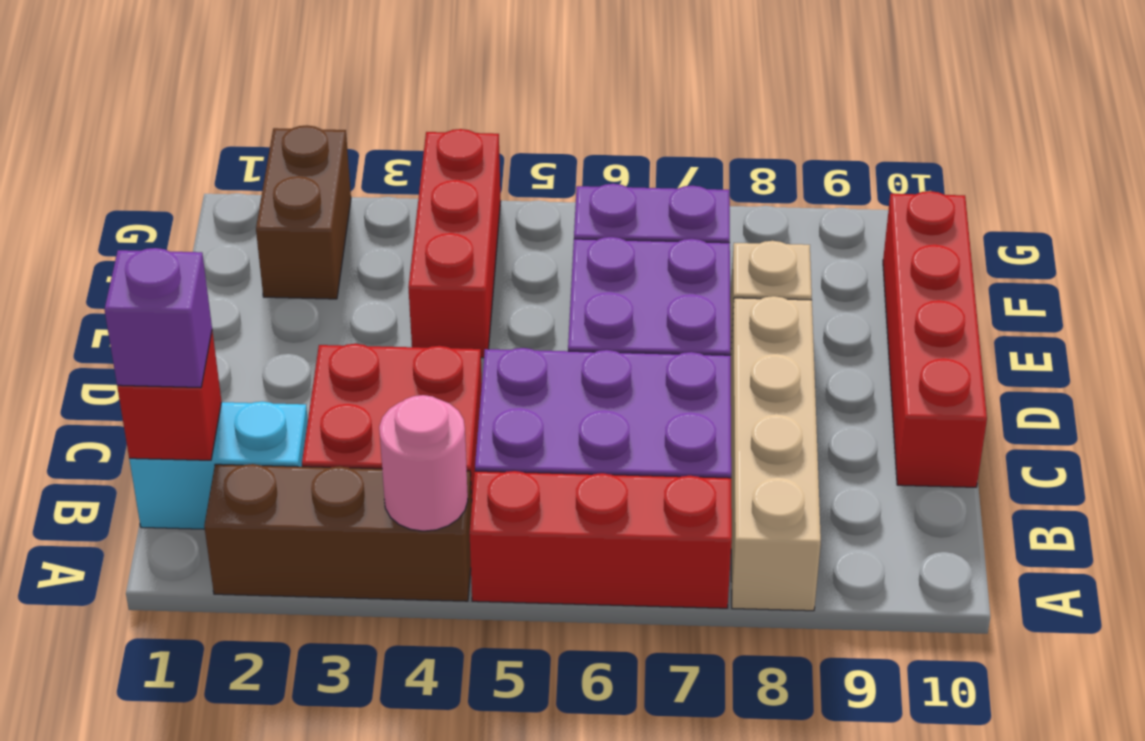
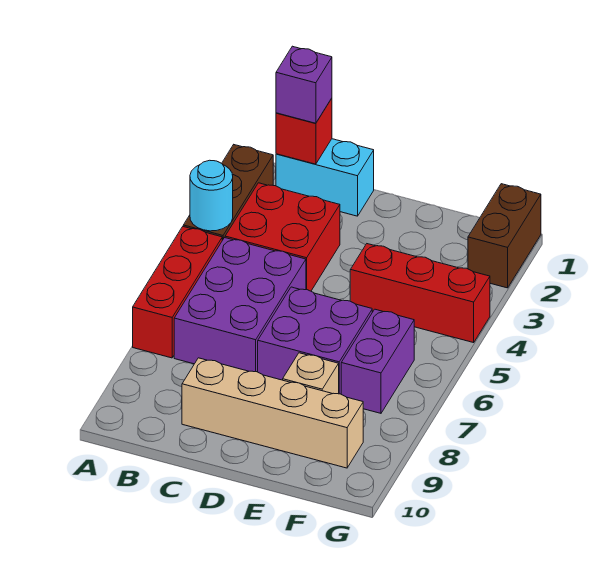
pink 1x1 round brick [379,395,468,531] -> cyan 1x1 round brick [190,160,233,231]
tan 1x4 brick [731,296,821,611] -> tan 1x4 brick moved to [182,358,363,468]
cyan 1x2 brick [129,401,308,529] -> cyan 1x2 brick turned to [276,139,374,216]
red 1x4 brick [883,191,987,487] -> none
brown 1x2 brick [256,126,351,299] -> brown 1x2 brick turned to [468,184,541,288]

